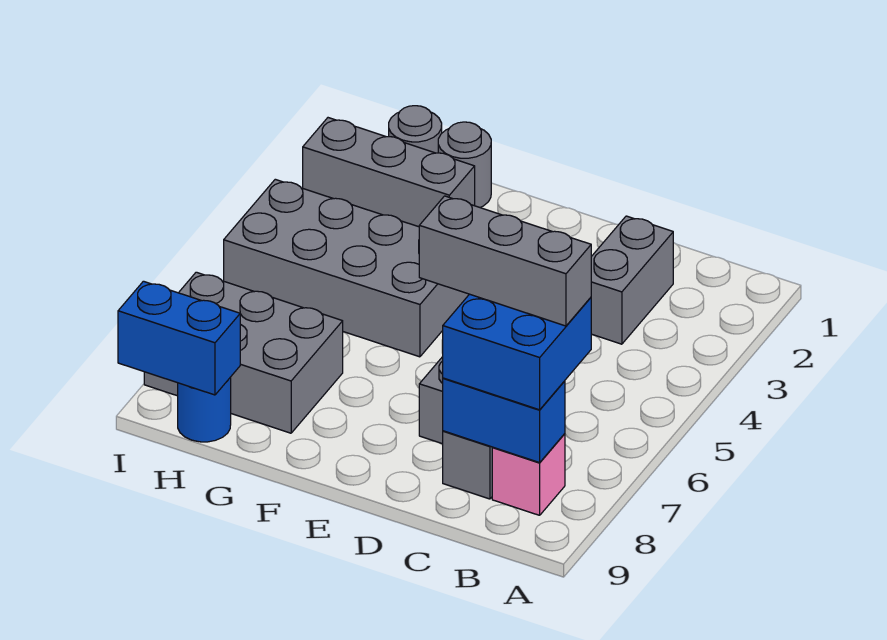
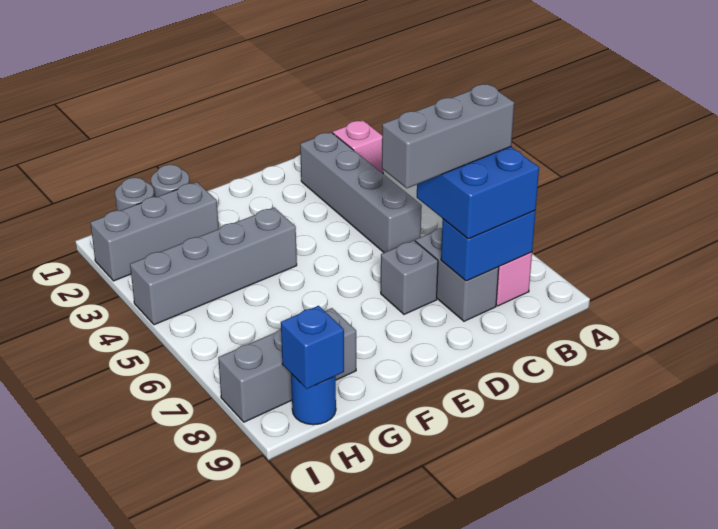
none -> pink 1x1 brick [333,120,383,173]
grey 1x2 brick [591,216,673,344] -> grey 1x4 brick [300,132,422,253]
grey 2x4 brick [224,179,469,357] -> grey 1x4 brick [130,207,297,325]
grey 2x3 brick [144,272,343,433] -> grey 1x3 brick [218,308,356,422]
blue 1x2 brick [118,281,240,395] -> blue 1x1 brick [281,306,344,389]

